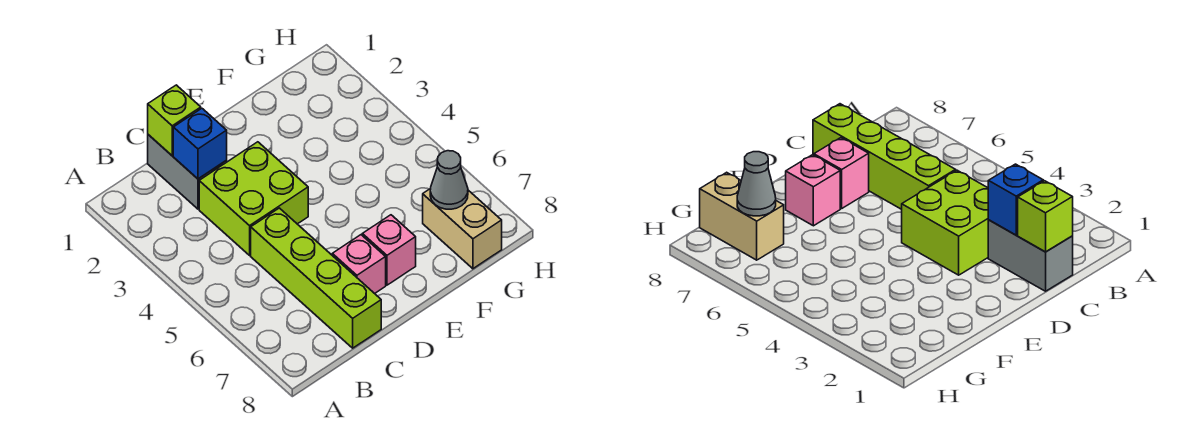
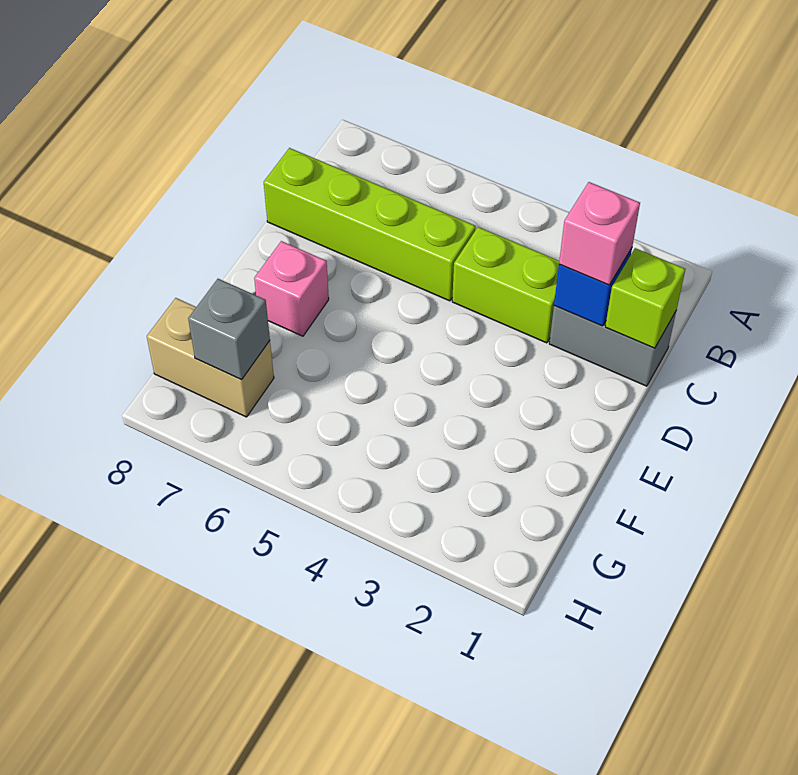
lime 2x2 brick [199,142,308,255] -> lime 1x2 brick [452,227,559,343]
pink 1x1 brick [332,235,386,294] -> pink 1x1 brick moved to [559,182,640,285]
grey 1x1 cone [430,151,468,209] -> grey 1x1 brick [188,279,270,380]

